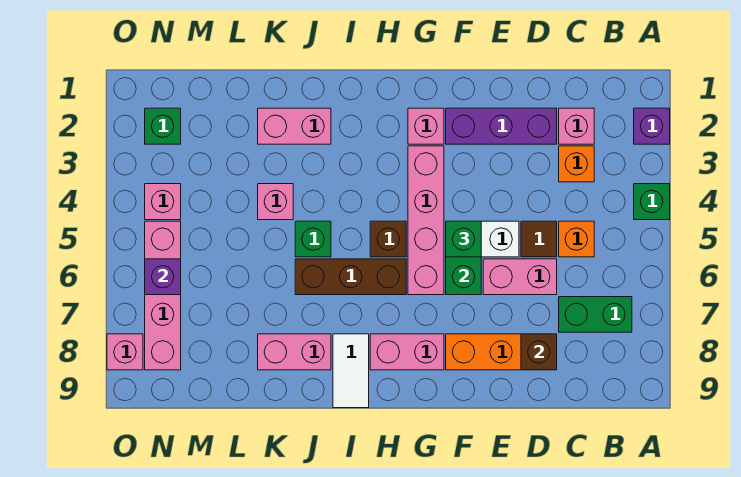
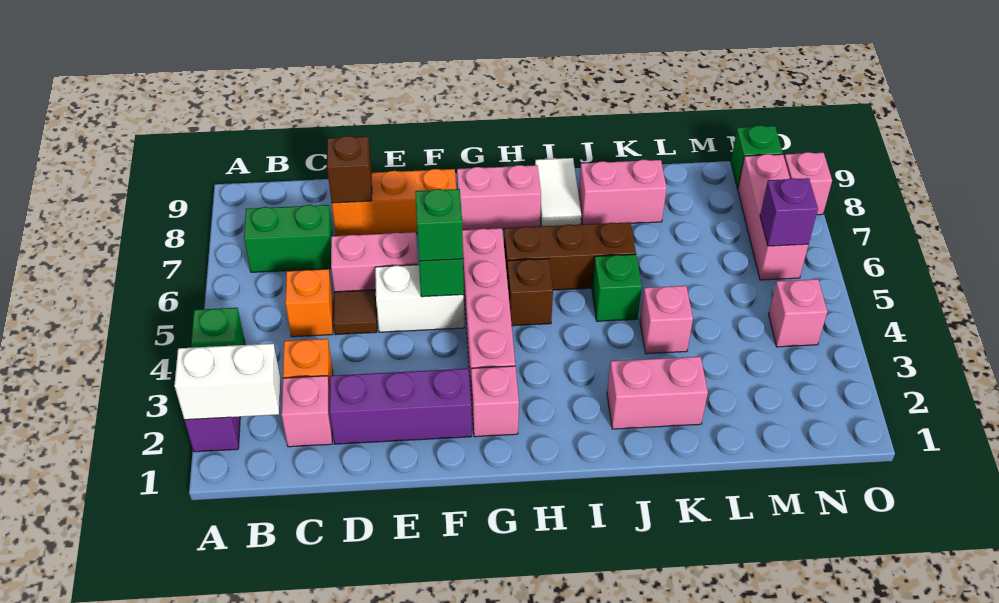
none -> white 1x2 brick [174,344,280,420]
green 1x1 brick [145,108,181,144] -> green 1x1 brick moved to [731,126,783,188]
pink 1x4 brick [145,221,181,370] -> pink 1x3 brick [738,154,808,280]

